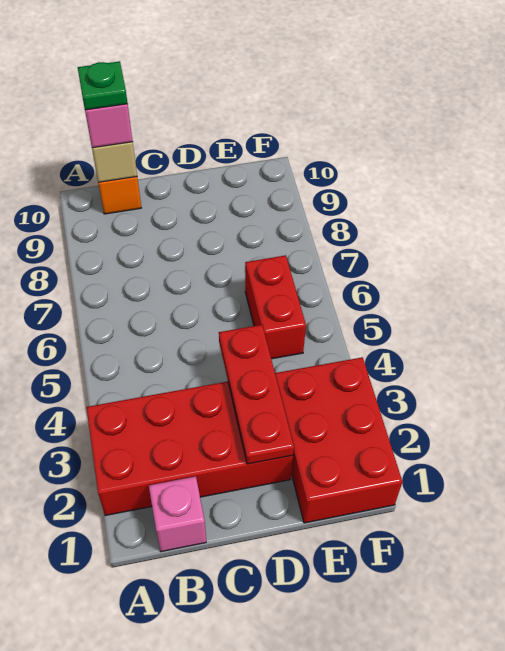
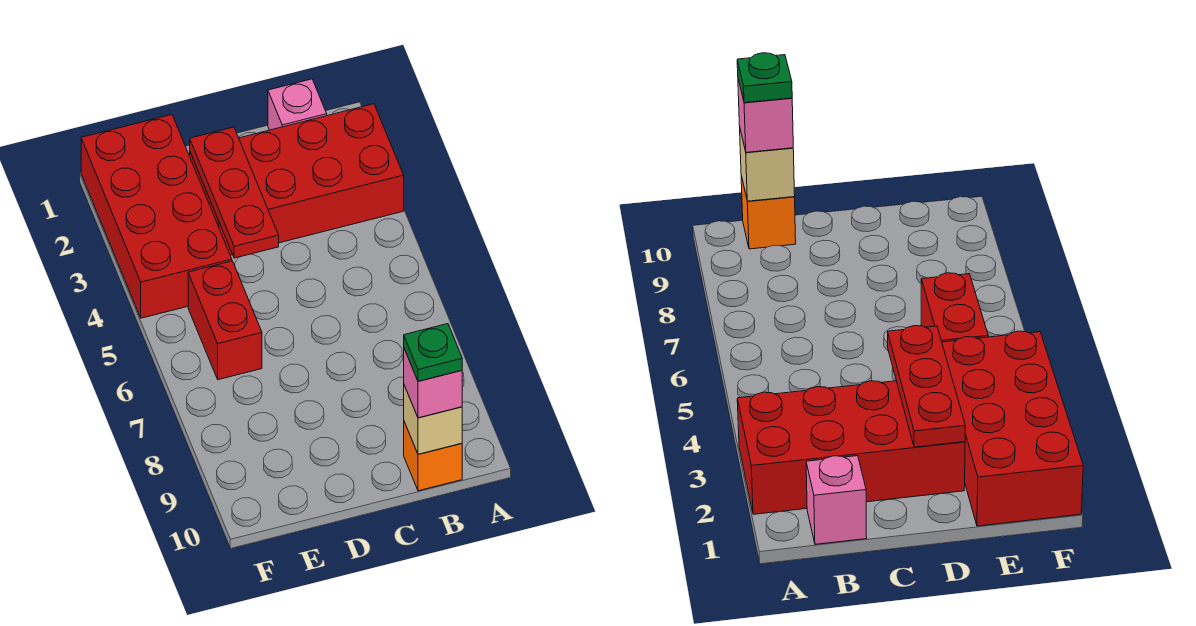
red 2x3 brick [275,357,402,523] -> red 2x4 brick [81,115,232,318]

